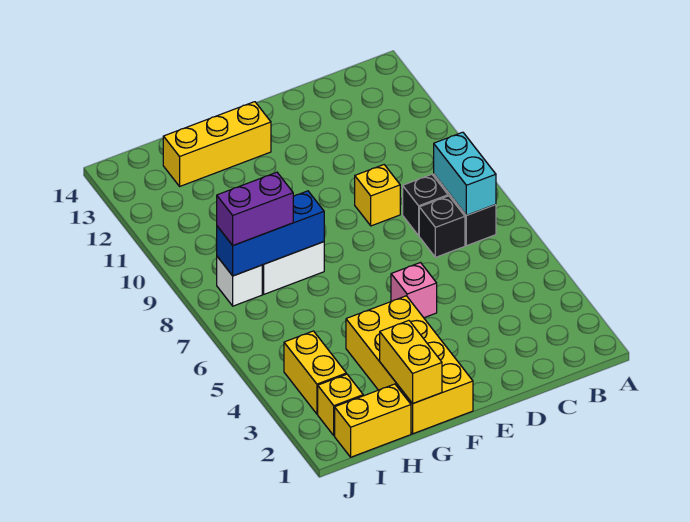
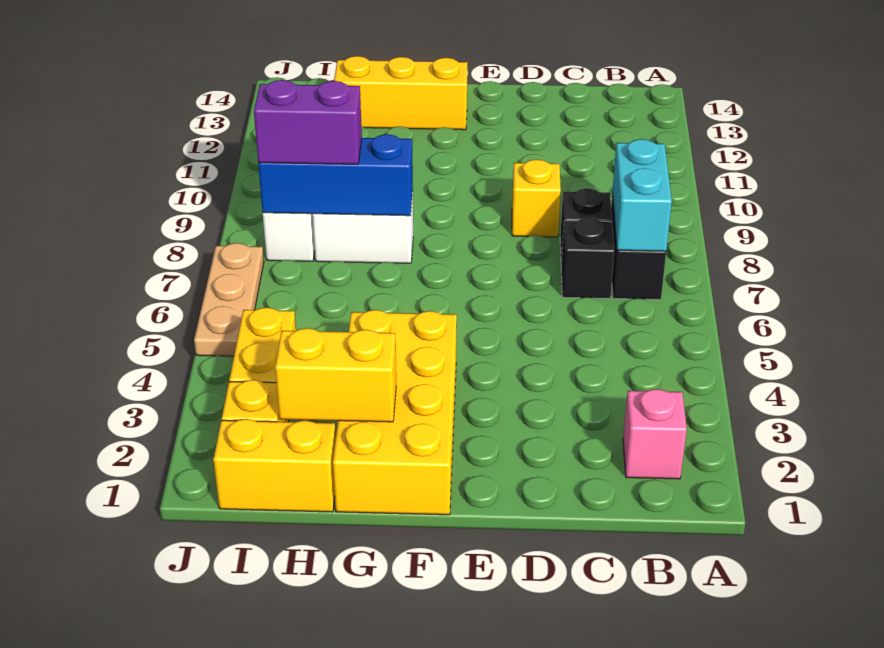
pink 1x1 brick [391,263,437,318] -> pink 1x1 brick moved to [623,389,687,479]
yellow 1x2 brick [380,321,442,404] -> yellow 1x2 brick turned to [275,328,396,422]
none -> tan 1x3 plate [194,243,264,356]

